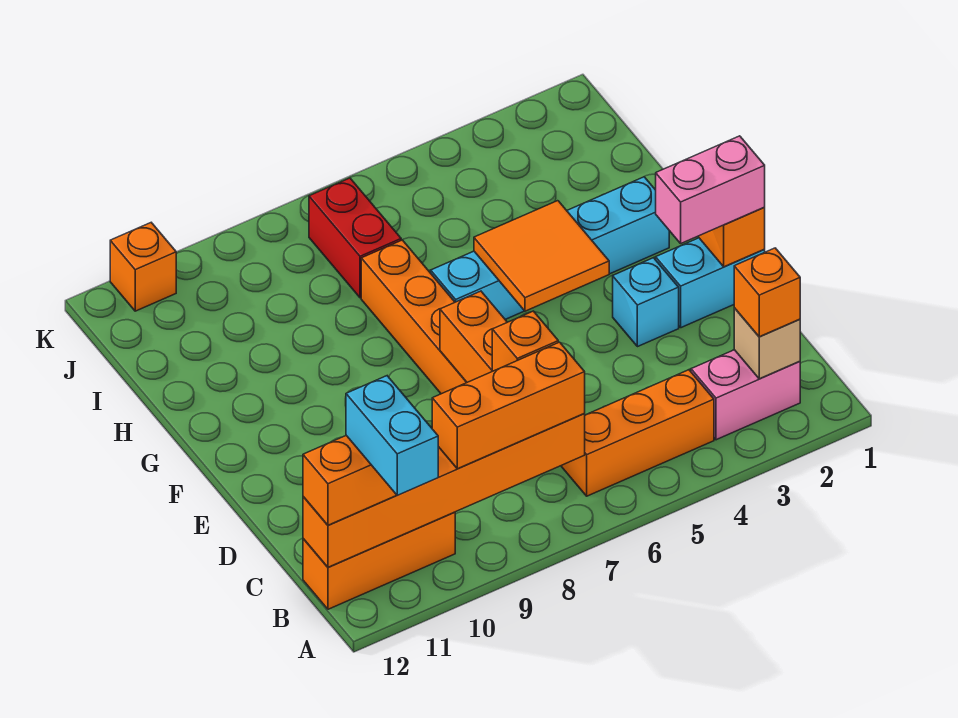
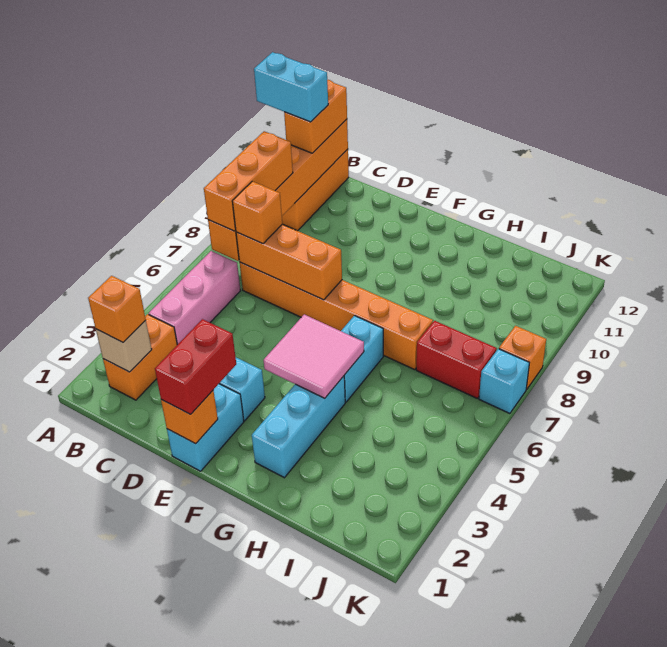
pink 1x2 brick [691,350,800,440] -> orange 1x2 brick [103,314,177,400]
orange 1x3 brick [562,370,714,496] -> pink 1x3 brick [149,251,240,345]
pink 1x2 brick [656,136,765,243] -> red 1x2 brick [155,319,236,414]
orange 2x2 tile [474,201,609,311] -> pink 2x2 tile [263,315,364,398]
none -> cyan 1x1 brick [479,349,529,414]
orange 1x1 brick [110,223,176,311] -> orange 1x1 brick moved to [499,326,546,389]

